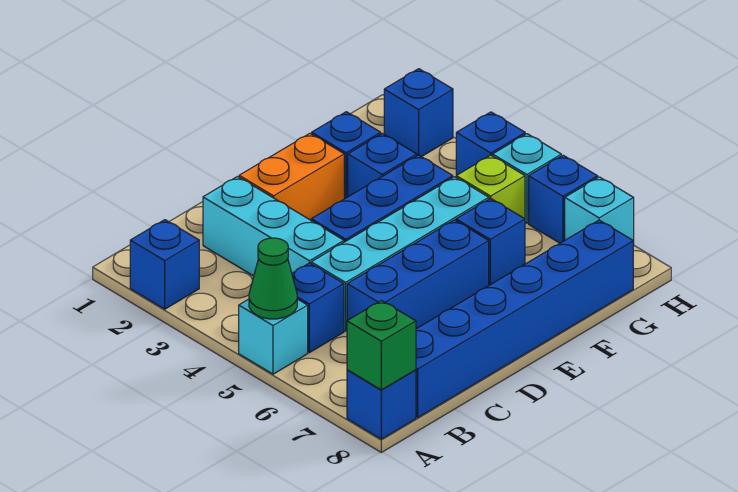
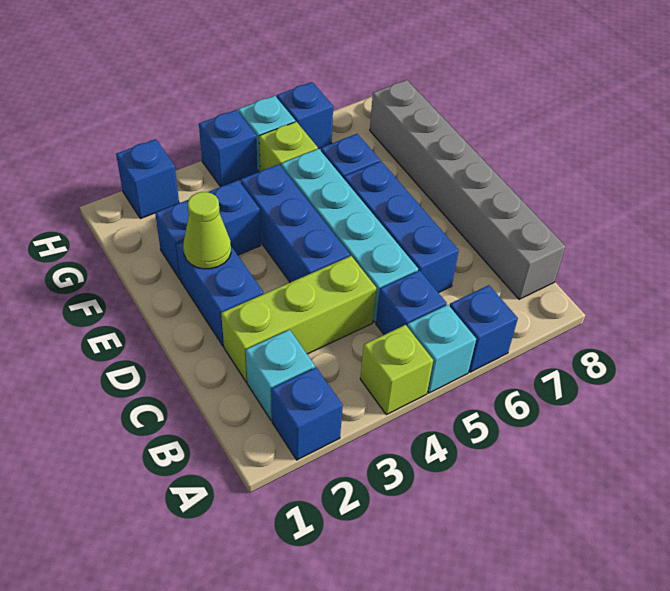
none -> lime 1x1 brick [360,325,433,415]
green 1x1 cone [249,238,297,319] -> none
blue 1x1 brick [347,370,416,439] -> blue 1x1 brick moved to [450,285,518,372]
green 1x1 brick [347,300,416,390] -> none
blue 1x6 brick [416,220,633,418] -> grey 1x6 brick [370,80,566,299]
cyan 1x3 brick [203,177,344,276] -> lime 1x3 brick [221,256,376,382]
orange 1x2 brick [239,133,344,220] -> blue 1x2 brick [176,241,263,346]
none -> lime 1x1 cone [183,192,231,269]
cyan 1x1 brick [565,177,634,246] -> cyan 1x1 brick moved to [246,330,315,420]

